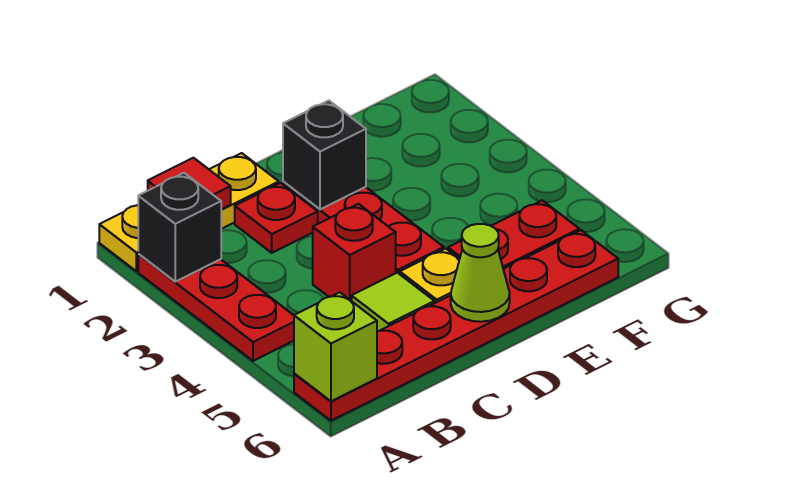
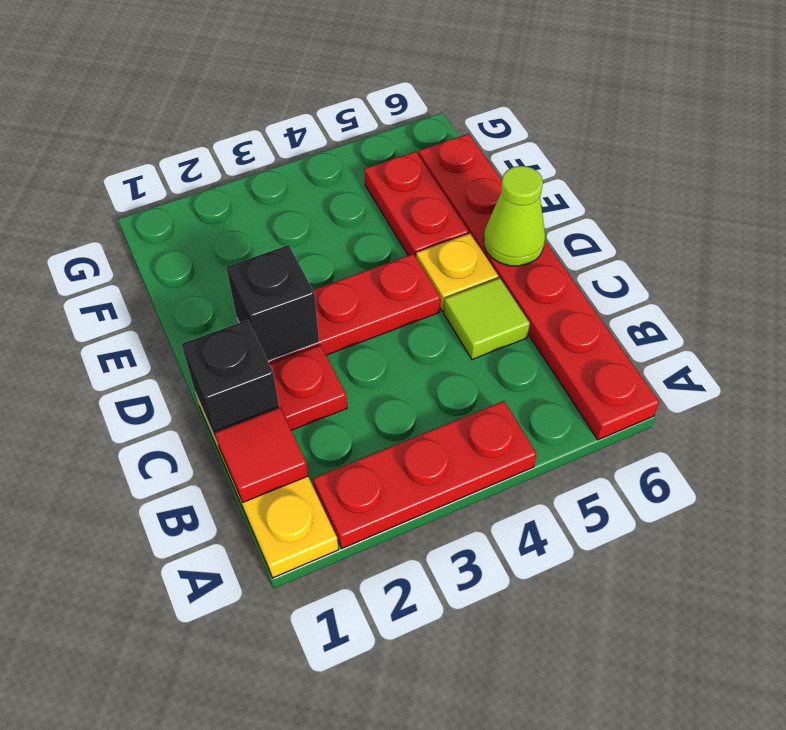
black 1x1 brick [138,173,221,282] -> black 1x1 brick moved to [181,320,279,442]
lime 1x1 brick [294,292,377,401] -> none
red 1x1 brick [313,204,396,301] -> none

